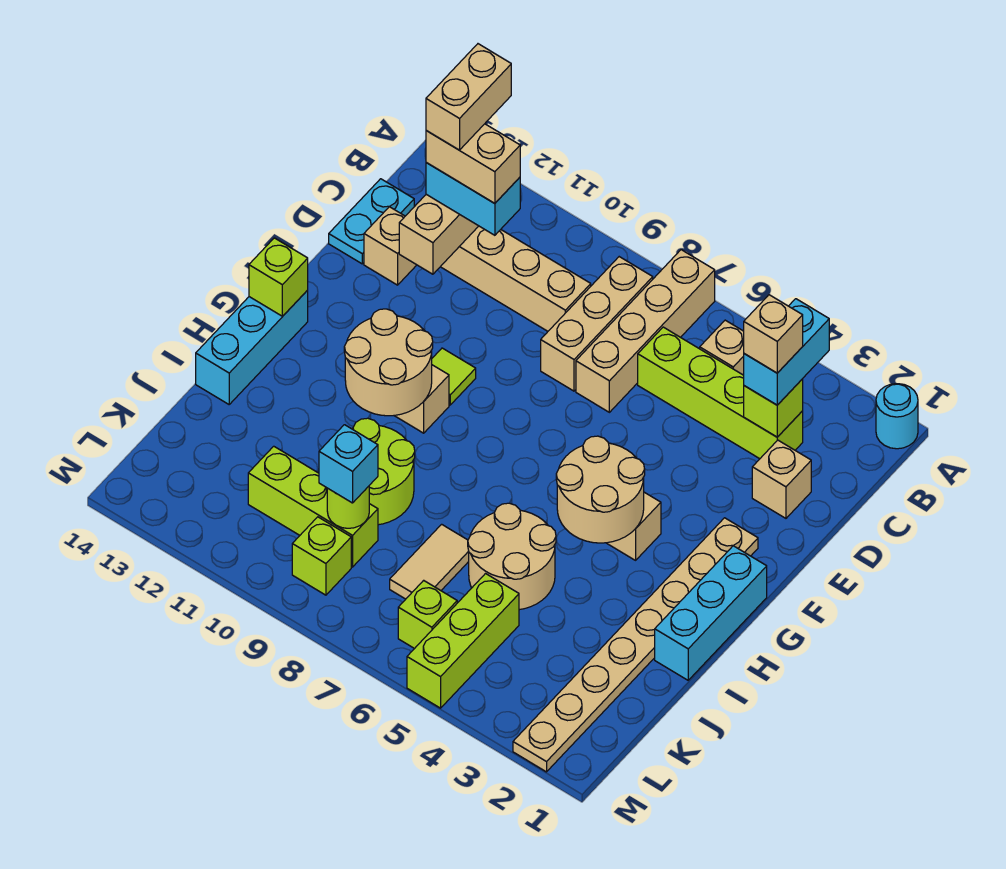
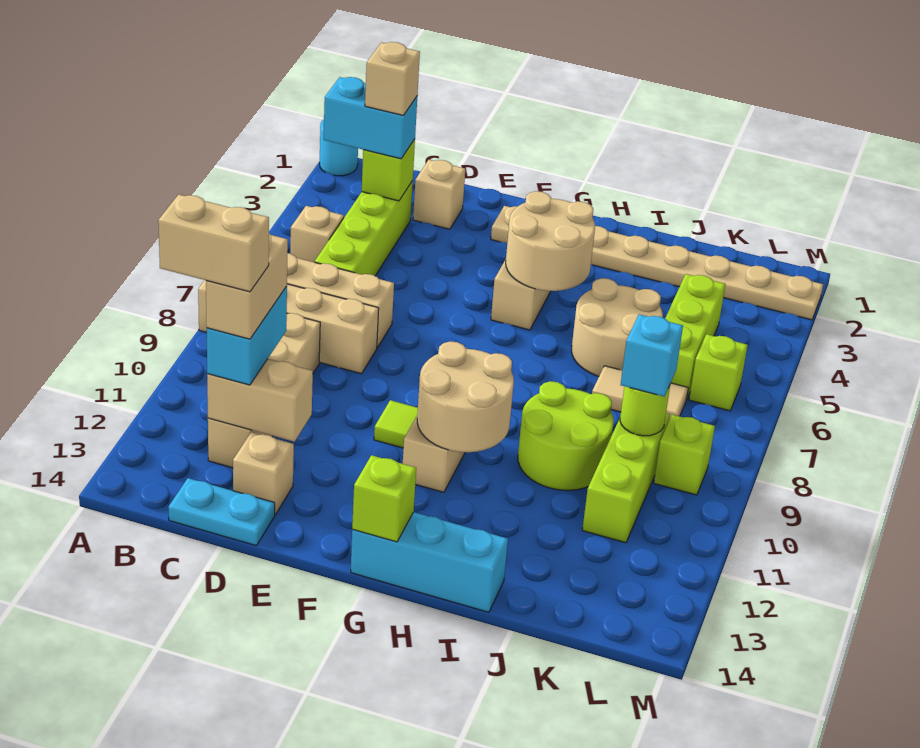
tan 1x3 brick [541,257,653,391] -> tan 1x4 brick [198,280,379,374]
cyan 1x3 brick [655,546,767,680] -> none
lime 1x3 brick [407,574,519,708] -> lime 1x3 brick turned to [665,274,725,398]

